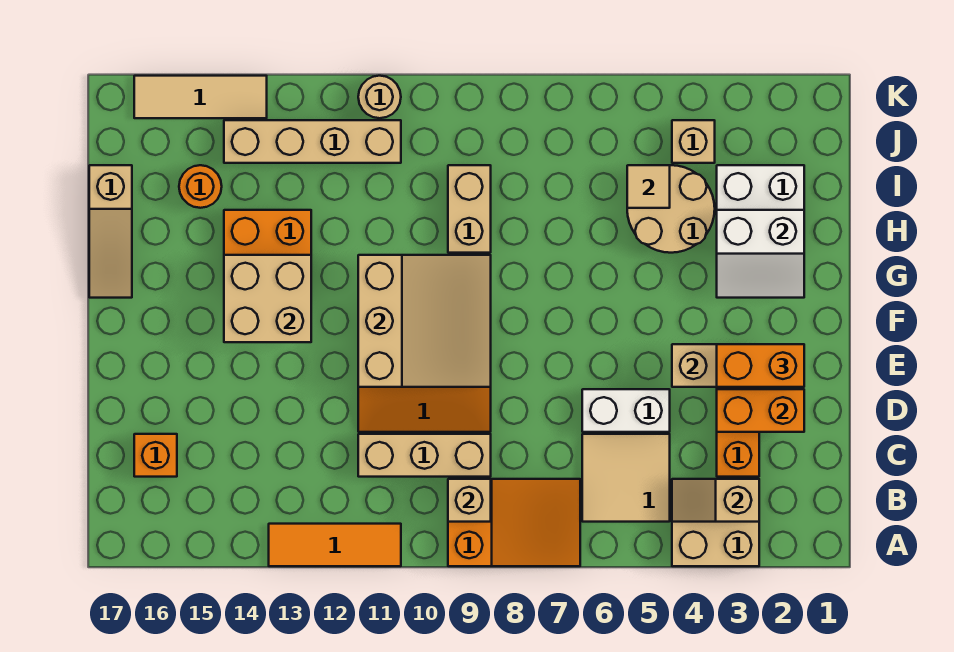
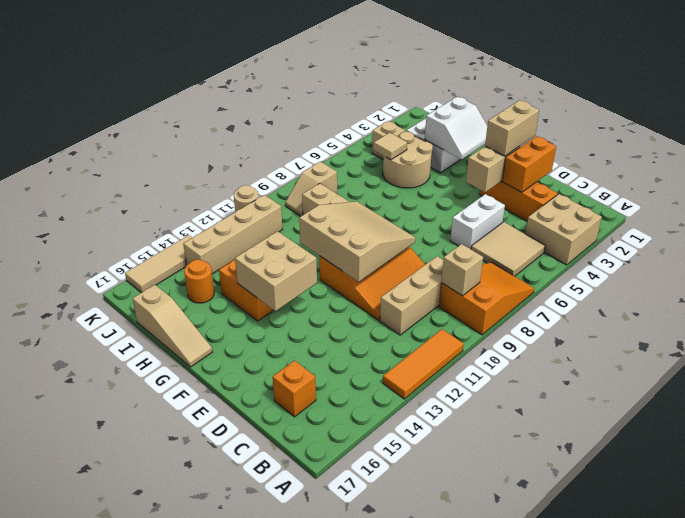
tan 1x2 slope [672,479,759,522] -> tan 1x2 slope moved to [285,162,337,216]
orange 1x2 brick [717,344,804,387] -> tan 1x2 brick [485,100,539,156]

